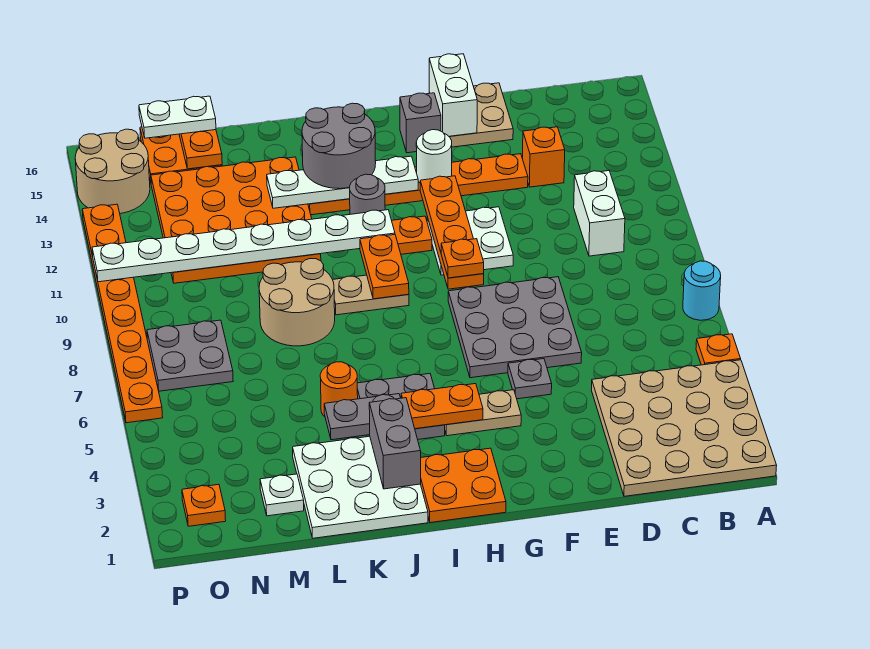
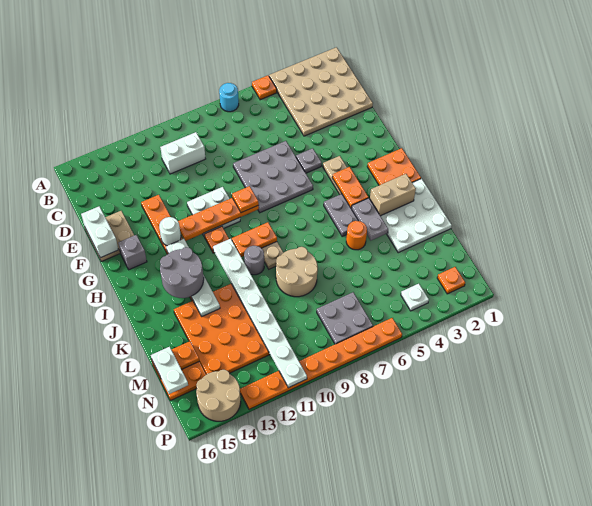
orange 1x1 brick [523,127,565,187] -> none
white 1x2 brick [429,54,477,136] -> white 1x2 brick turned to [81,206,118,258]
grey 1x1 round brick [350,174,385,214] -> grey 1x1 round brick moved to [244,246,264,275]
grey 1x2 brick [369,398,421,489] -> tan 1x2 brick [370,174,416,216]
white 1x1 plate [260,474,304,516] -> white 1x1 plate moved to [401,284,429,311]

